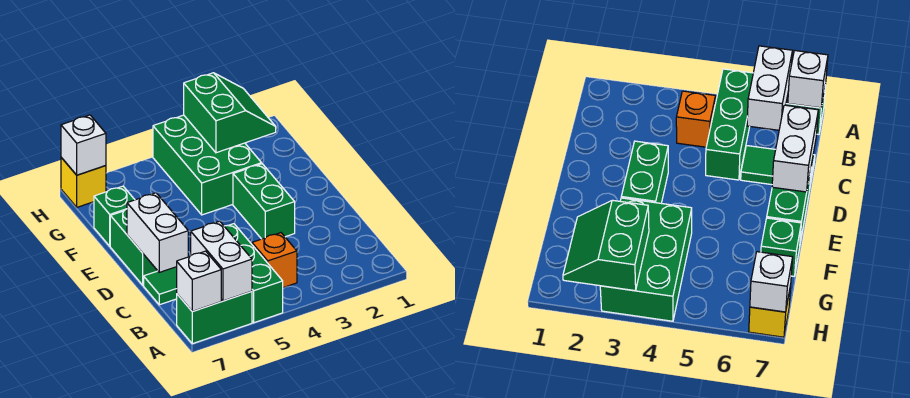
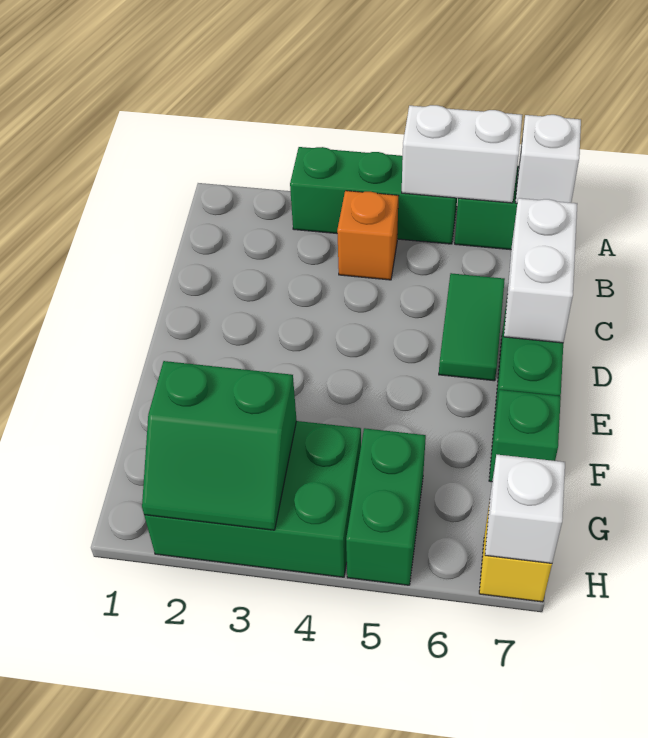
green 1x3 brick [224,224,283,323] -> green 1x3 brick turned to [290,147,457,244]
white 1x2 brick [191,221,252,301] -> white 1x2 brick turned to [402,105,522,203]
green 1x2 tile [144,267,177,305] -> green 1x2 tile turned to [439,273,505,381]
green 1x2 brick [233,164,295,239] -> green 1x2 brick moved to [346,428,426,585]
green 2x3 brick [153,115,262,215] -> green 2x3 brick turned to [144,421,361,577]
green 2x2 slope [184,73,276,153] -> green 2x2 slope turned to [142,361,297,530]

